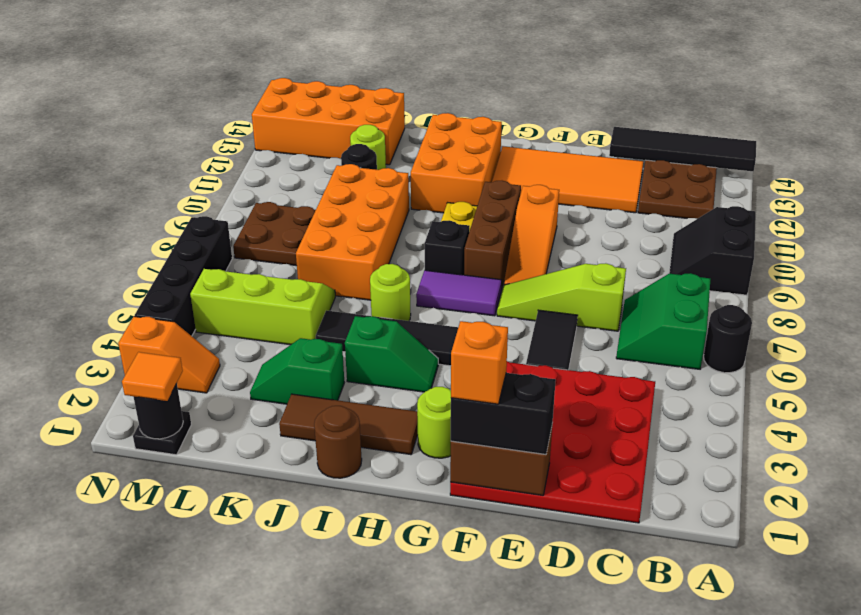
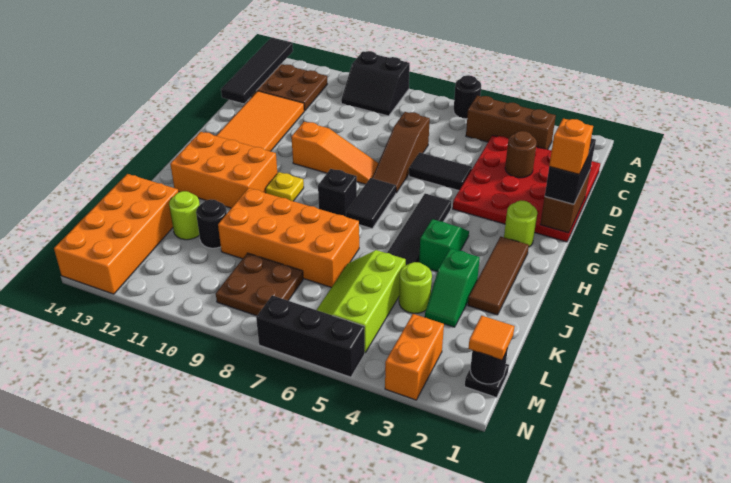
green 2x2 slope [616,273,711,369] -> none
lime 1x3 slope [497,263,626,331] -> brown 1x3 slope [372,112,430,193]
purple 1x2 tile [416,270,502,316] -> black 1x2 tile [346,178,396,229]
brown 1x3 brick [464,181,521,290] -> brown 1x3 brick moved to [466,96,556,150]
brown 1x1 round brick [314,406,362,478] -> brown 1x1 round brick moved to [505,131,537,178]
lime 1x1 round brick [370,264,411,321] -> lime 1x1 round brick moved to [399,262,432,313]
orange 1x2 slope [118,316,220,393] -> orange 1x2 brick [385,314,444,400]
black 1x4 brick [135,216,232,336] -> black 1x3 brick [256,295,365,377]

